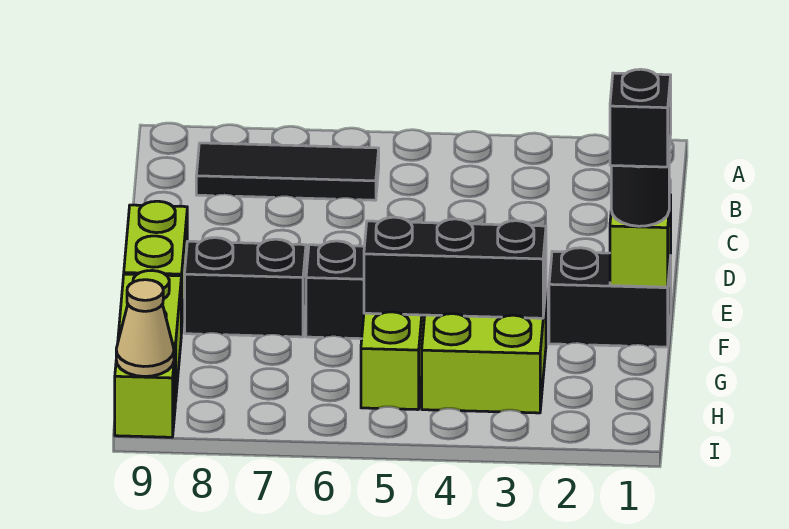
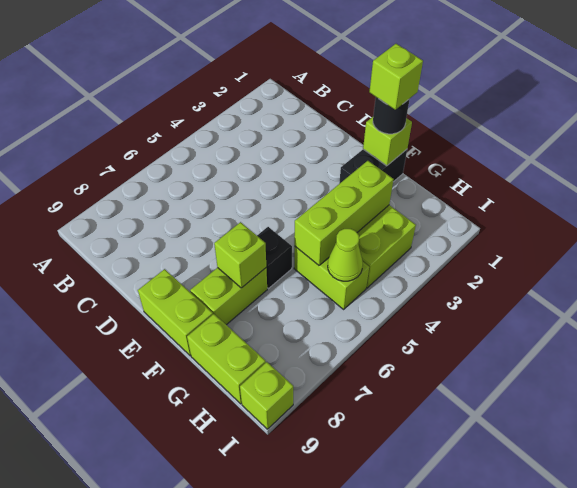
black 1x3 tile [196,143,379,200] -> none
black 1x1 brick [610,69,671,167] -> lime 1x1 brick [370,44,423,110]
black 1x2 brick [185,238,306,337] -> lime 1x2 brick [190,268,267,325]
none -> lime 1x1 brick [214,222,266,288]
black 1x3 brick [364,217,546,318] -> lime 1x3 brick [294,161,394,265]
none -> lime 1x1 cone [328,229,363,281]
tan 1x1 cone [116,280,174,377] -> none

